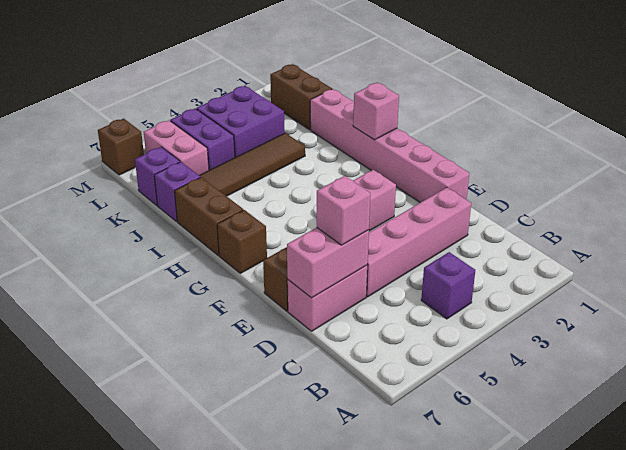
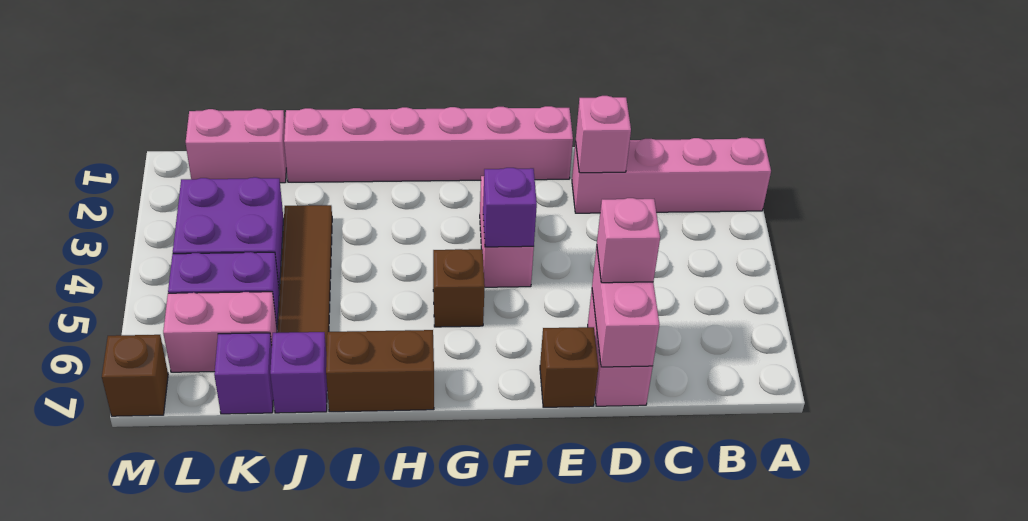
purple 1x1 brick [421,252,475,319] -> purple 1x1 brick moved to [483,168,537,247]
pink 1x4 brick [366,188,471,297] -> pink 1x4 brick turned to [572,138,771,213]
brown 1x1 brick [217,210,267,273] -> brown 1x1 brick moved to [433,249,485,327]
pink 1x1 brick [353,83,399,140] -> pink 1x1 brick moved to [576,96,631,173]
brown 1x2 brick [270,64,332,130] -> pink 1x2 brick [186,109,286,183]

